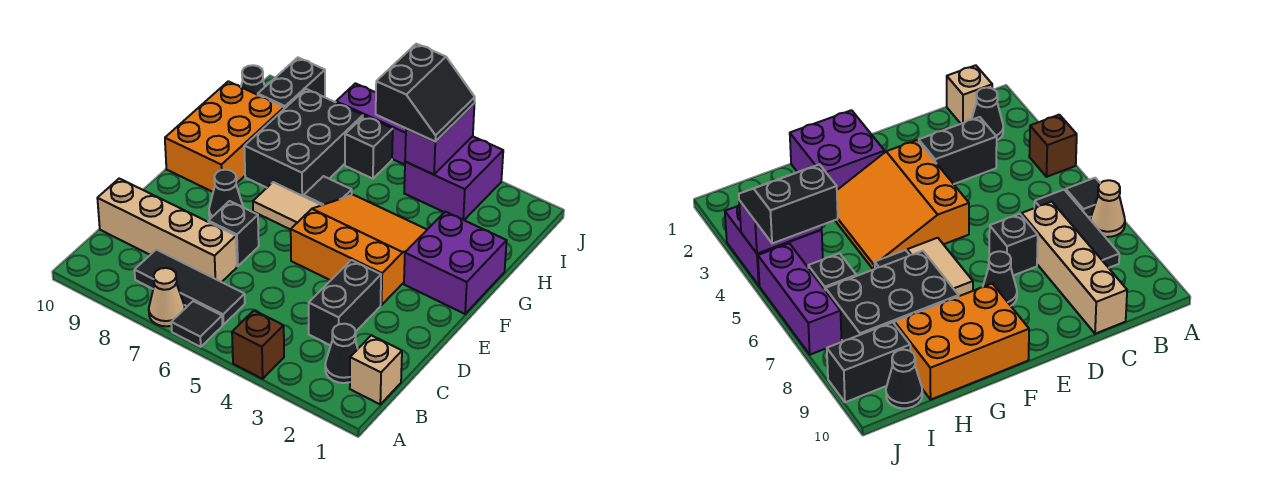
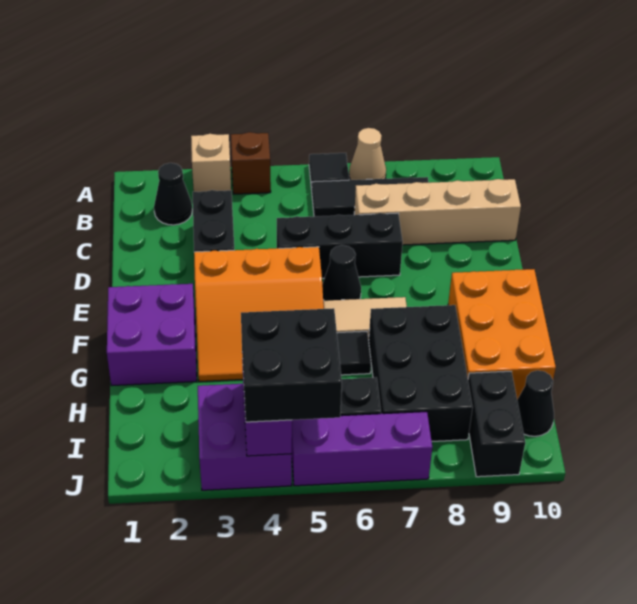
tan 1x1 brick [350,335,402,404] -> tan 1x1 brick moved to [191,134,231,192]
black 1x1 brick [208,201,259,266] -> black 1x3 brick [277,213,403,278]
black 1x1 cone [209,170,243,219] -> black 1x1 cone moved to [322,245,361,301]
black 2x2 slope [376,44,475,142] -> black 2x2 brick [241,308,342,422]

